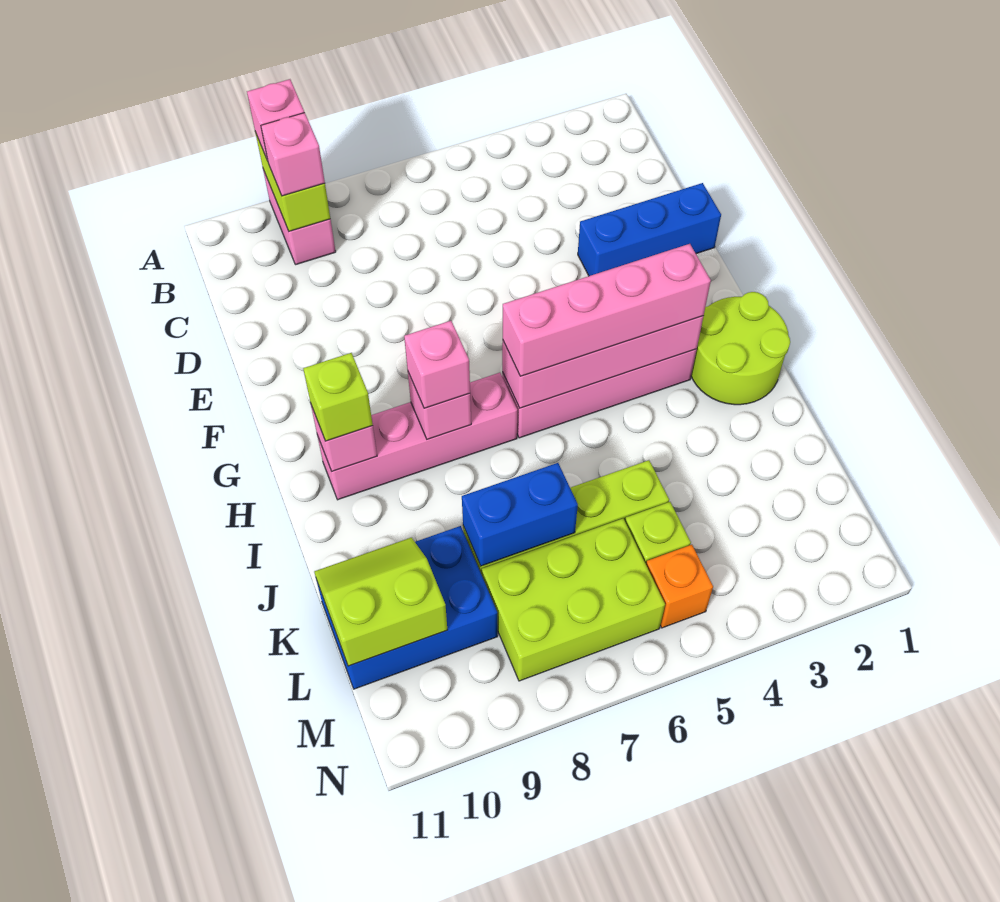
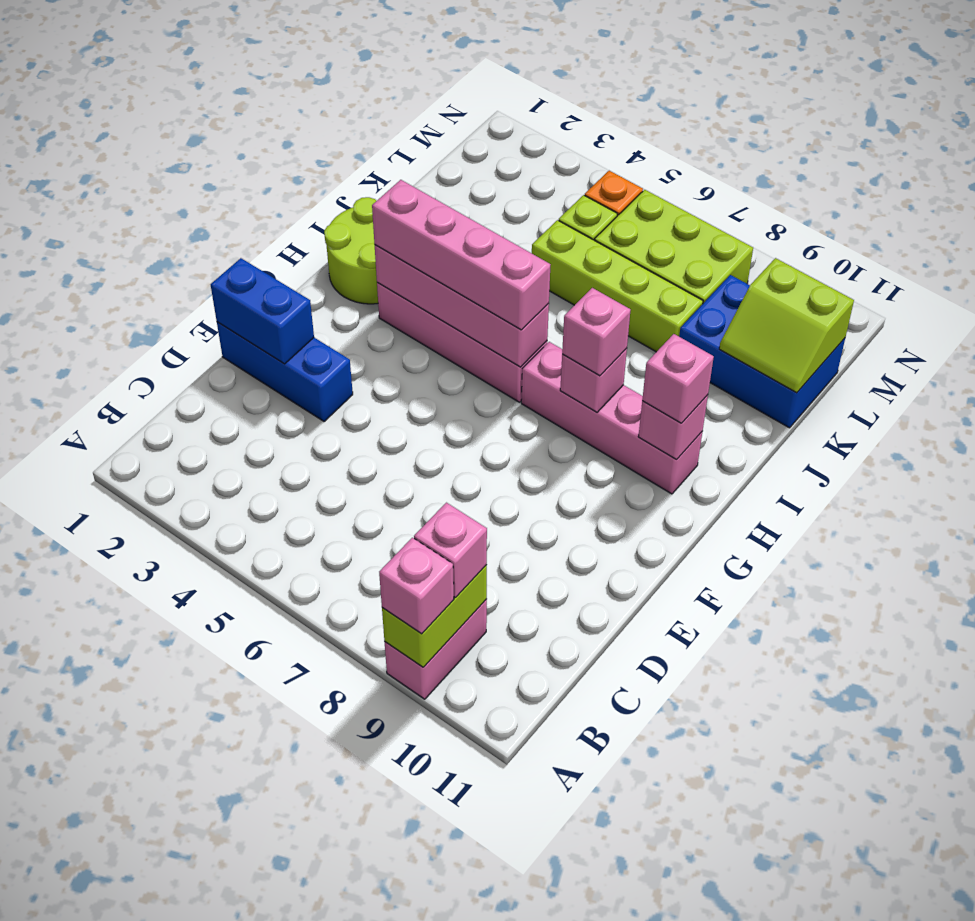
lime 1x1 brick [303,353,373,441] -> pink 1x1 brick [642,334,714,423]
blue 1x2 brick [462,463,578,566] -> blue 1x2 brick moved to [211,258,314,364]

